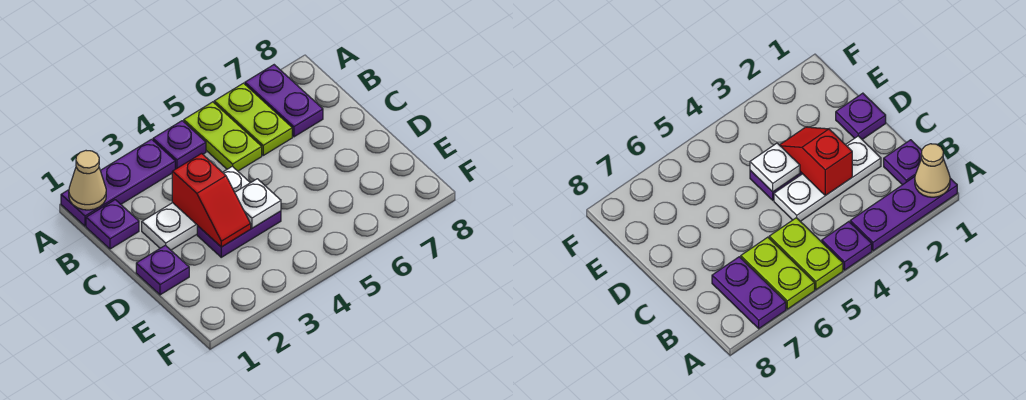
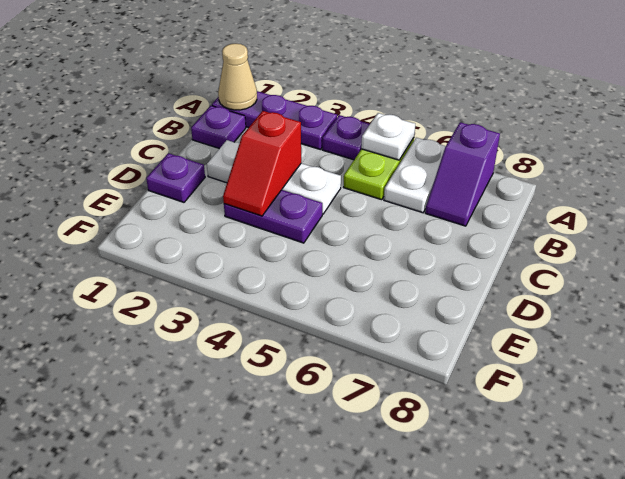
lime 1x2 plate [214,83,292,155] -> white 1x2 plate [384,138,446,213]
purple 1x2 plate [245,65,323,137] -> purple 1x2 slope [425,122,500,226]
white 1x1 plate [235,179,281,228] -> white 1x1 plate moved to [361,113,415,160]

